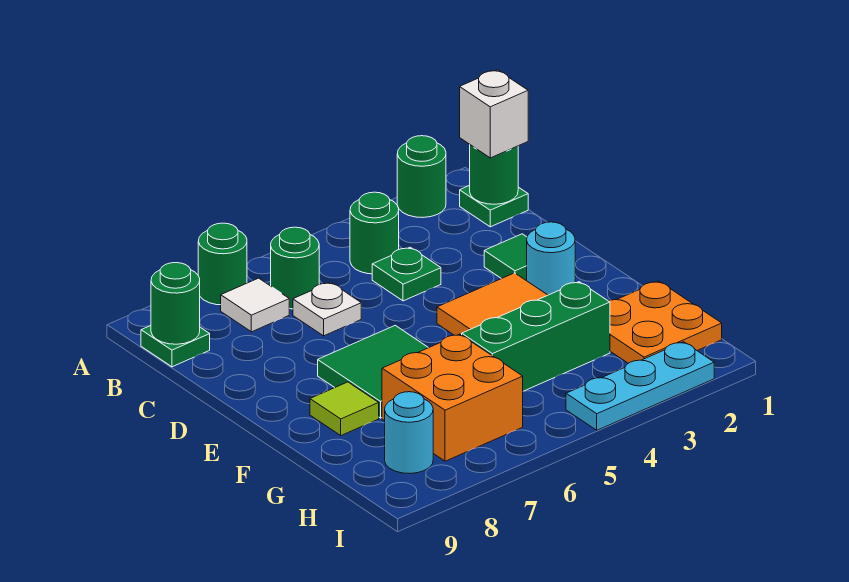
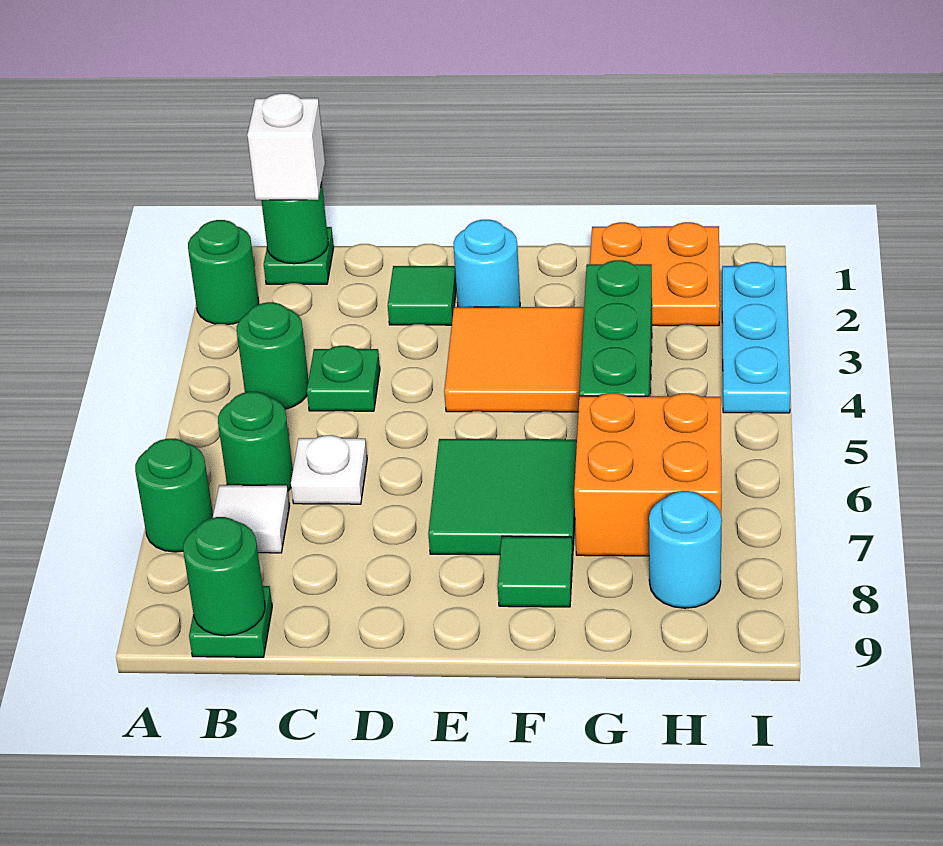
lime 1x1 tile [310,382,379,435] -> green 1x1 tile [498,536,573,607]

